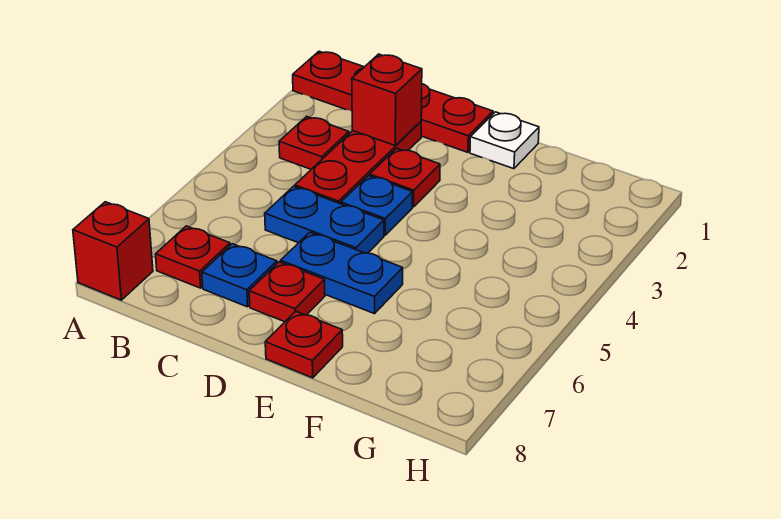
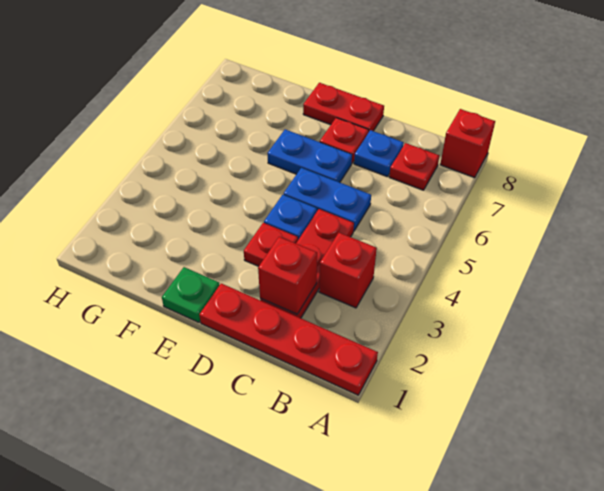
red 1x1 plate [279,116,349,169] -> red 1x1 brick [319,233,377,308]
white 1x1 plate [470,112,539,169] -> green 1x1 plate [162,267,219,322]
red 1x1 plate [265,311,343,378] -> red 1x2 plate [303,83,384,133]

